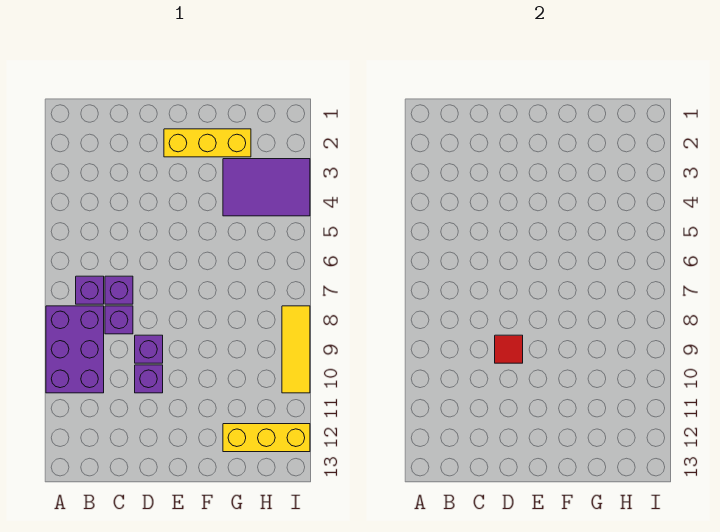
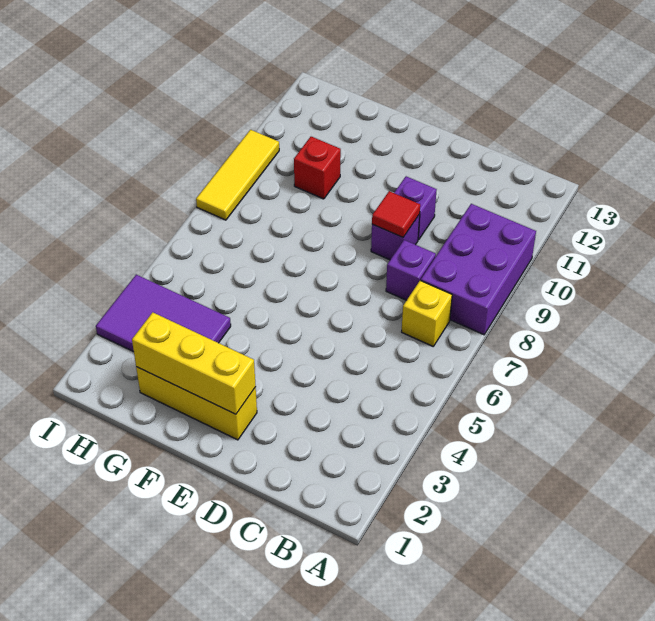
purple 1x1 brick [76,276,104,304] -> yellow 1x1 brick [402,280,452,346]
purple 1x1 brick [105,276,133,304] -> none
none -> red 1x1 brick [294,137,341,199]
yellow 1x3 brick [223,424,310,452] -> yellow 1x3 brick moved to [132,312,256,414]

